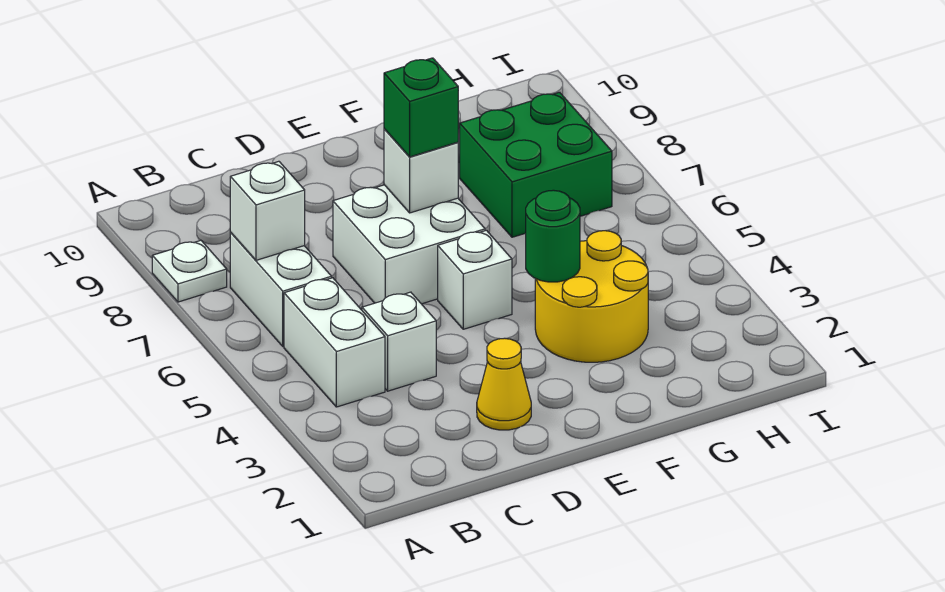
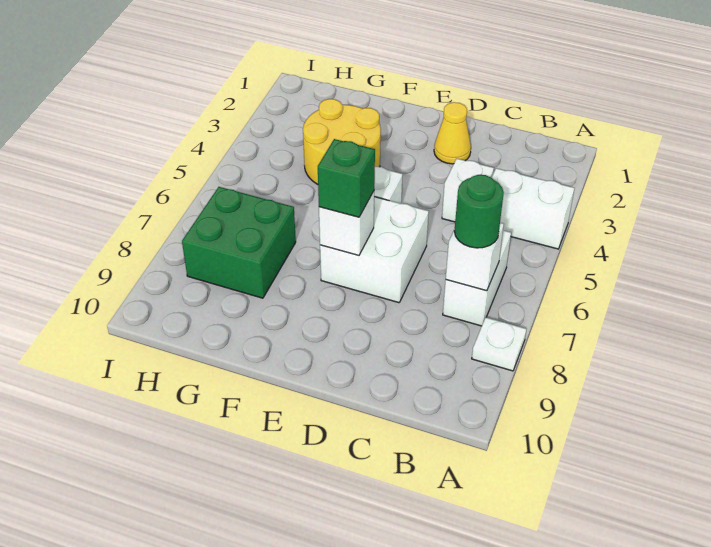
white 1x2 brick [284,278,385,407] -> white 1x2 brick turned to [492,168,574,249]
green 1x1 round brick [526,190,580,282] -> green 1x1 round brick moved to [454,175,504,248]

